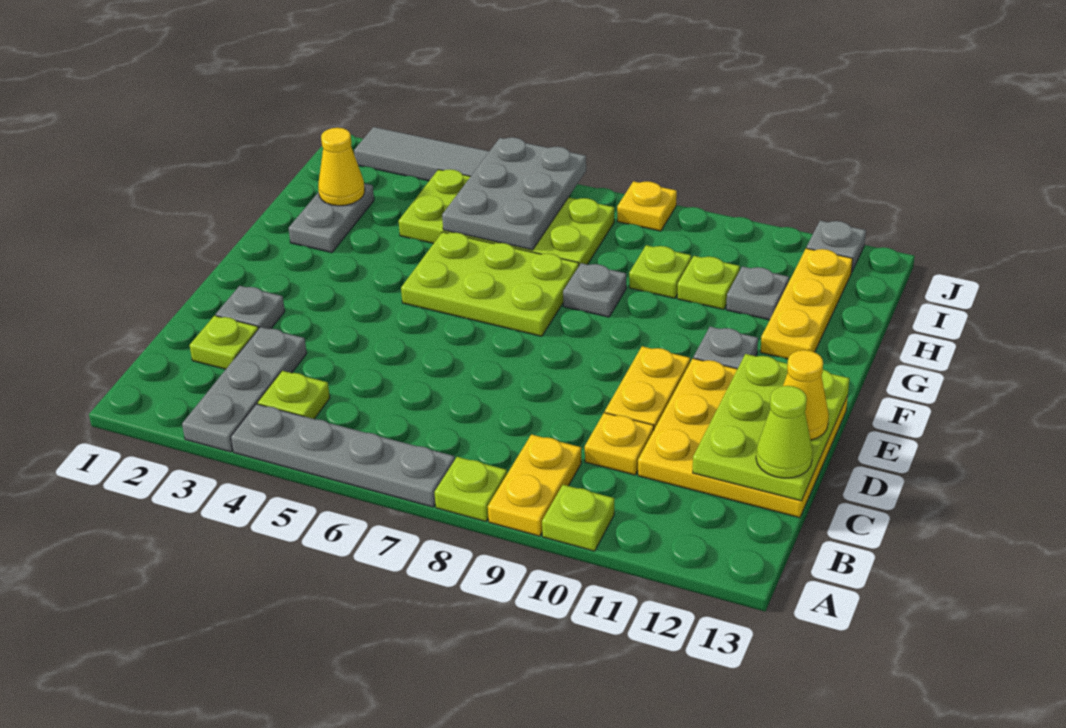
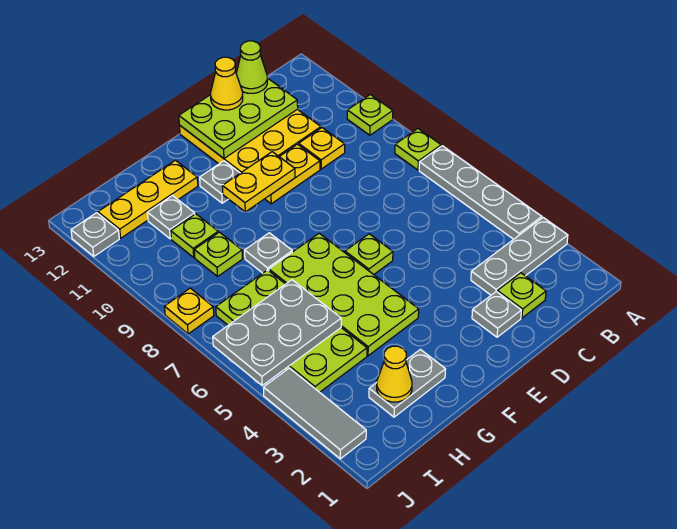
yellow 1x2 plate [488,435,581,536] -> yellow 1x2 plate moved to [222,152,295,212]
lime 1x1 plate [258,371,330,419] -> lime 1x1 plate moved to [345,234,393,275]
lime 2x3 plate [401,232,579,336] -> lime 2x4 plate [269,233,419,356]

